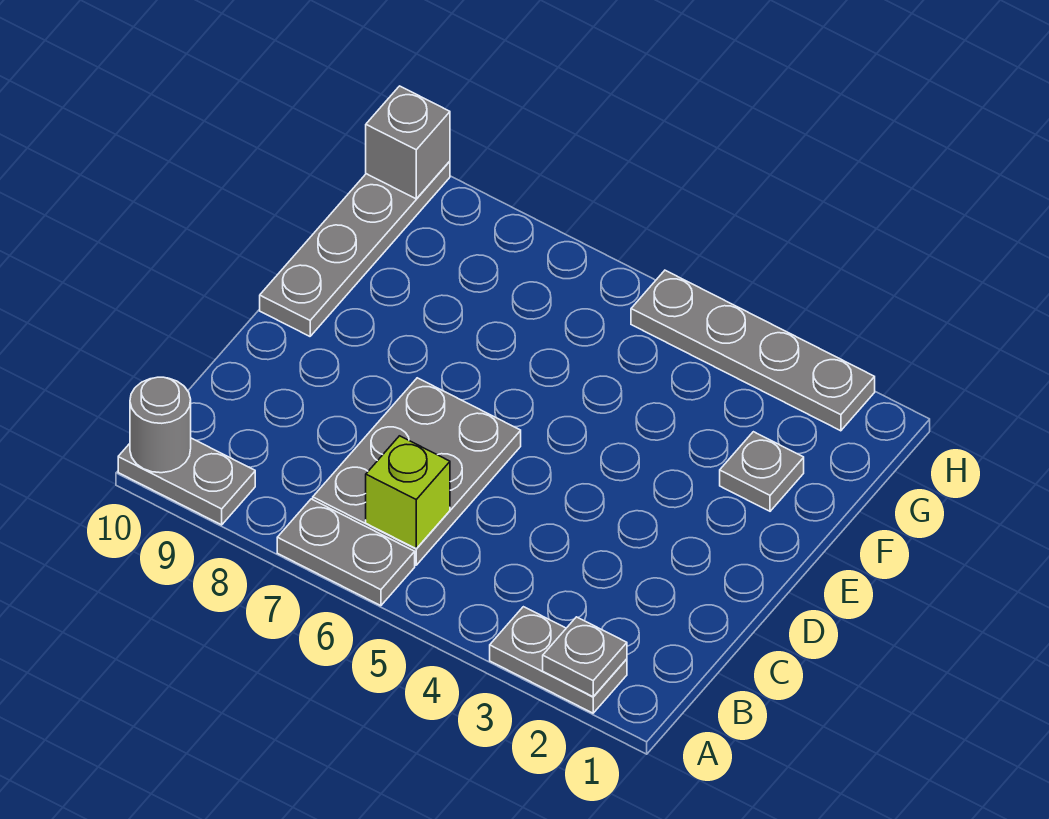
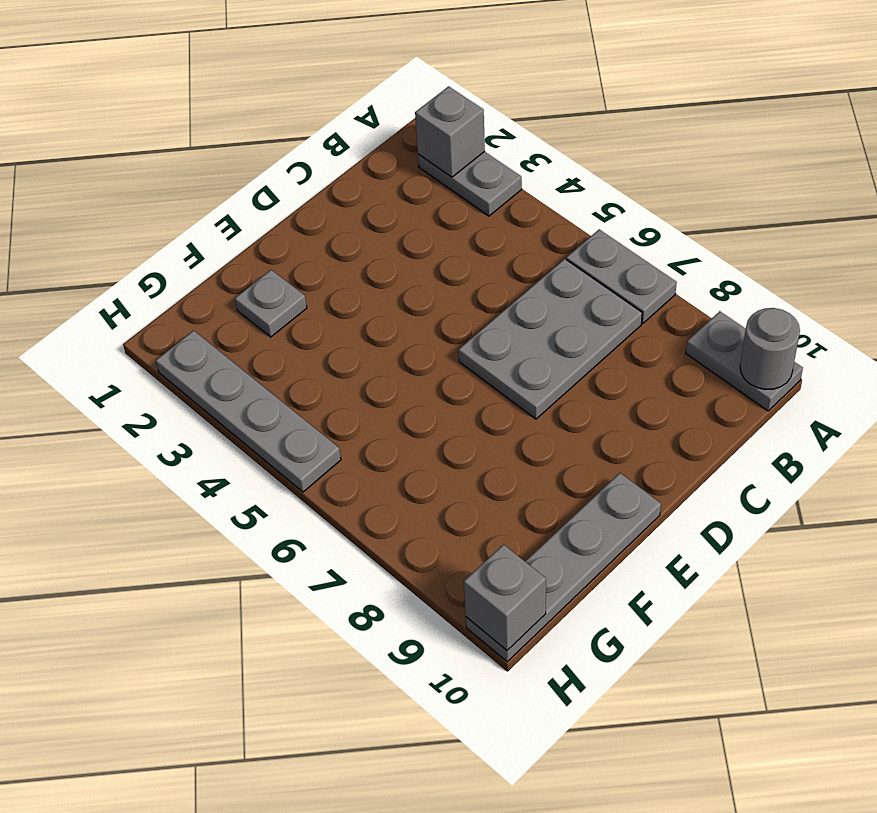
grey 1x1 plate [543,617,627,697] -> grey 1x1 brick [415,86,485,177]
lime 1x1 brick [366,436,450,548] -> none

